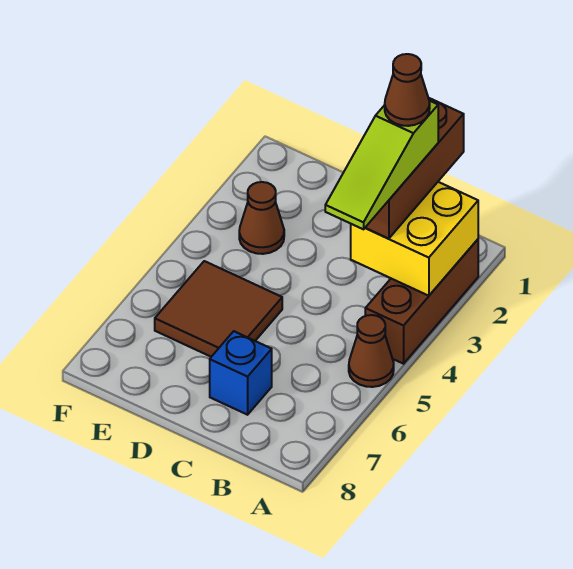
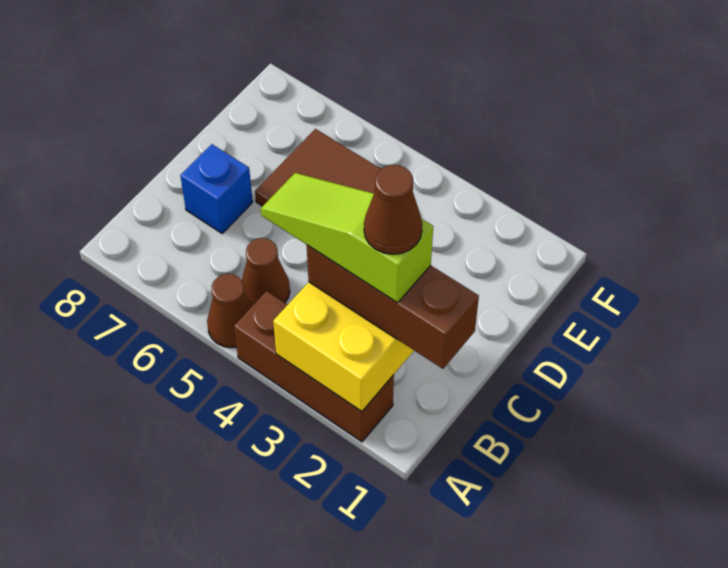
brown 1x1 cone [239,182,284,254] -> brown 1x1 cone moved to [242,238,290,306]

